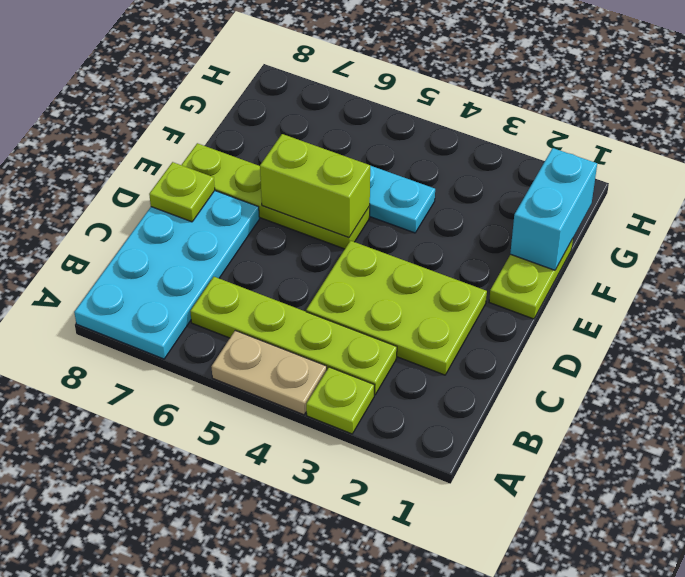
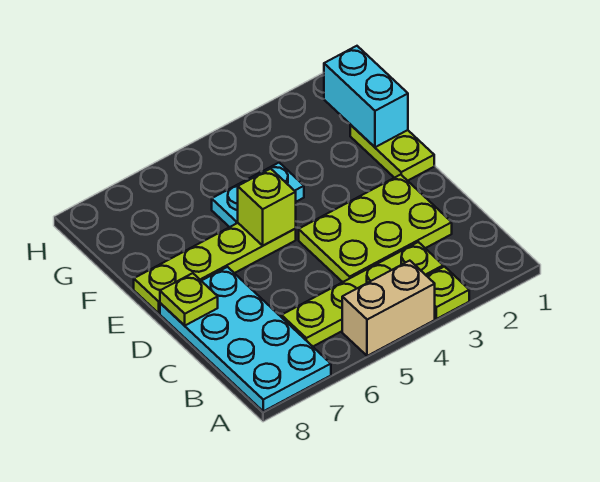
tan 1x2 plate [212,331,327,415] -> tan 1x2 brick [342,261,435,356]
lime 1x2 brick [260,134,370,238] -> lime 1x1 brick [238,169,296,246]

